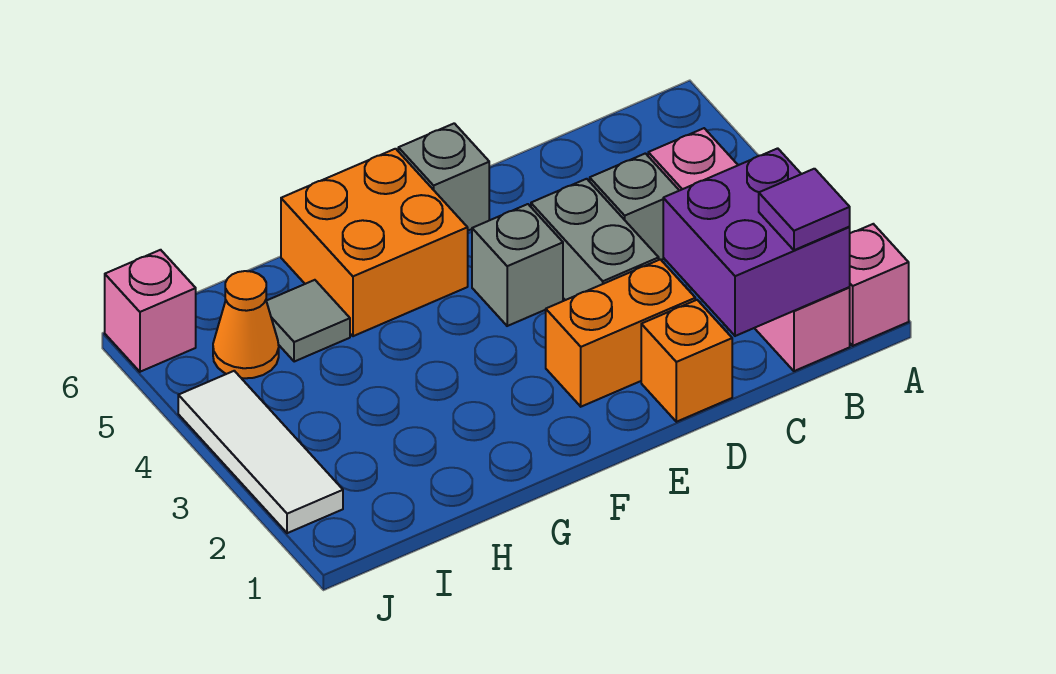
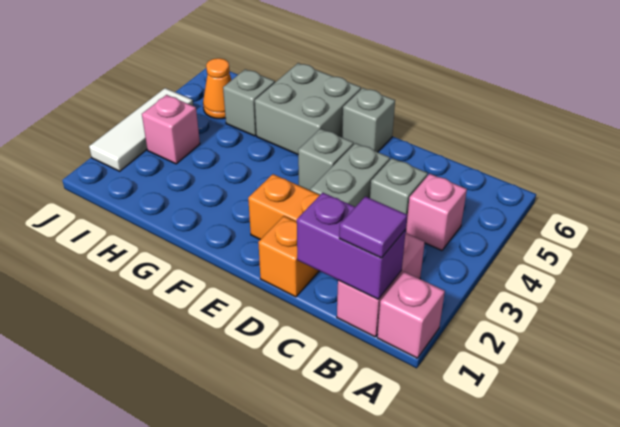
purple 2x2 brick [663,148,850,336] -> purple 1x2 brick [297,193,406,299]
orange 2x2 brick [281,149,468,336] -> grey 2x2 brick [255,63,361,154]
grey 1x1 tile [267,280,350,362] -> grey 1x1 brick [223,69,275,136]
pink 1x1 brick [105,250,196,372] -> pink 1x1 brick moved to [142,95,200,164]

